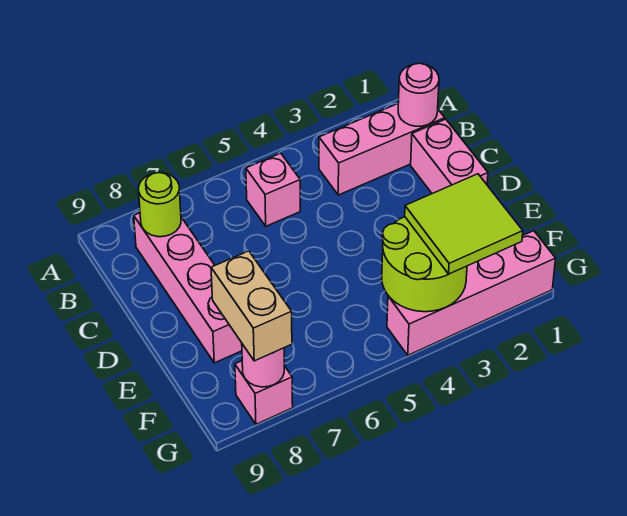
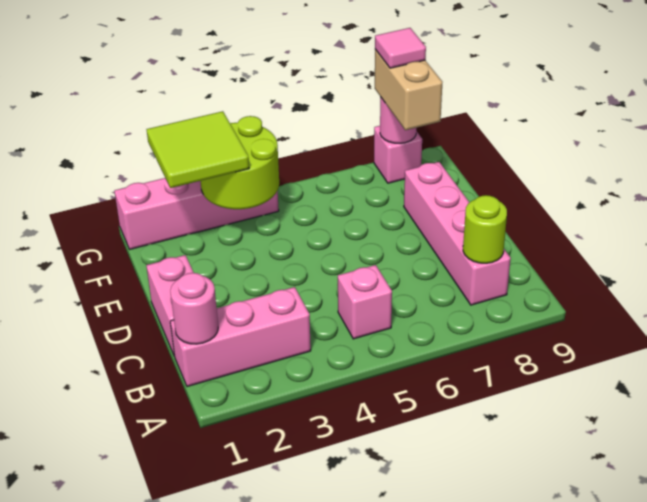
none -> pink 1x1 tile [375,28,426,68]

